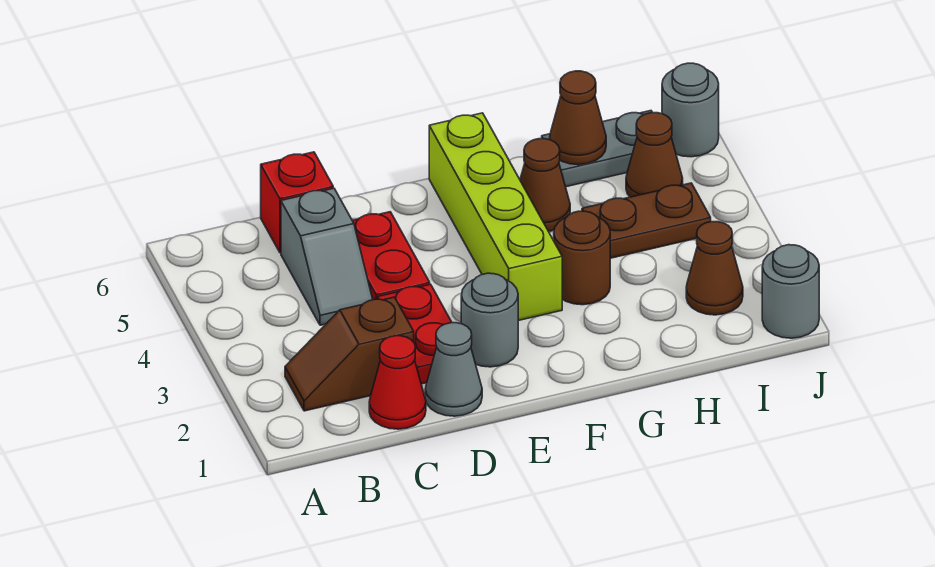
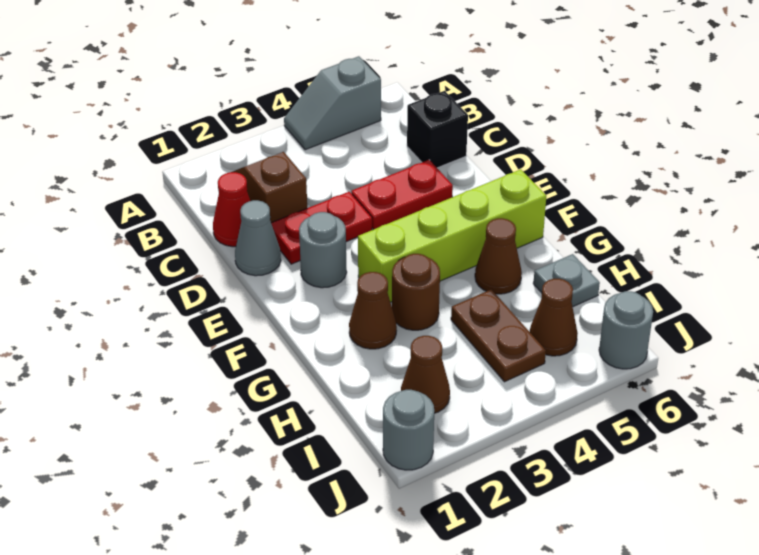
grey 1x2 slope [281,188,373,325] -> grey 1x2 slope moved to [284,56,381,150]
red 1x1 brick [261,152,333,253] -> black 1x1 brick [407,91,468,168]
grey 1x2 plate [542,111,652,187] -> grey 1x1 plate [533,254,600,307]
brown 1x1 cone [550,71,606,165] -> brown 1x1 cone moved to [349,272,397,349]

